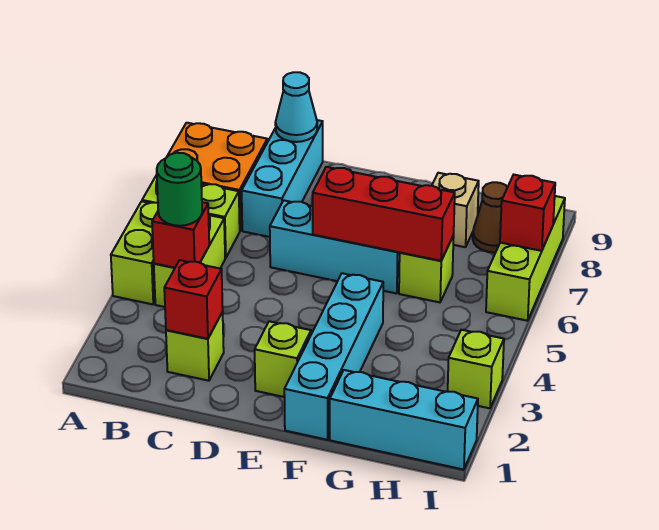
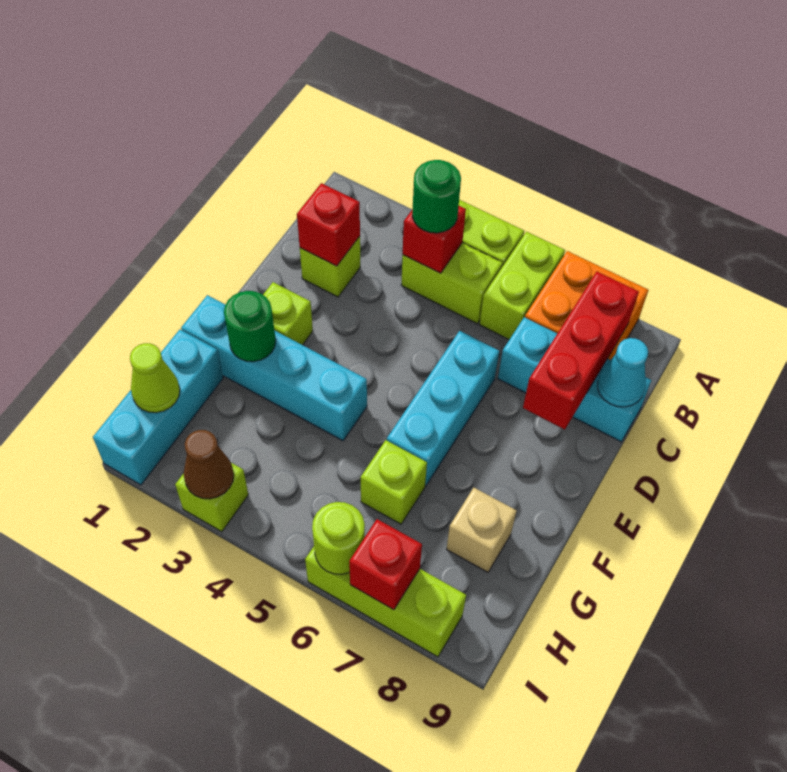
red 1x3 brick [313,167,455,261] -> red 1x3 brick moved to [523,272,639,430]
none -> green 1x1 round brick [224,291,276,362]
none -> lime 1x1 cone [130,343,180,413]
brown 1x1 cone [473,182,508,253] -> brown 1x1 cone moved to [183,430,234,499]
none -> lime 1x1 round brick [312,502,365,574]

